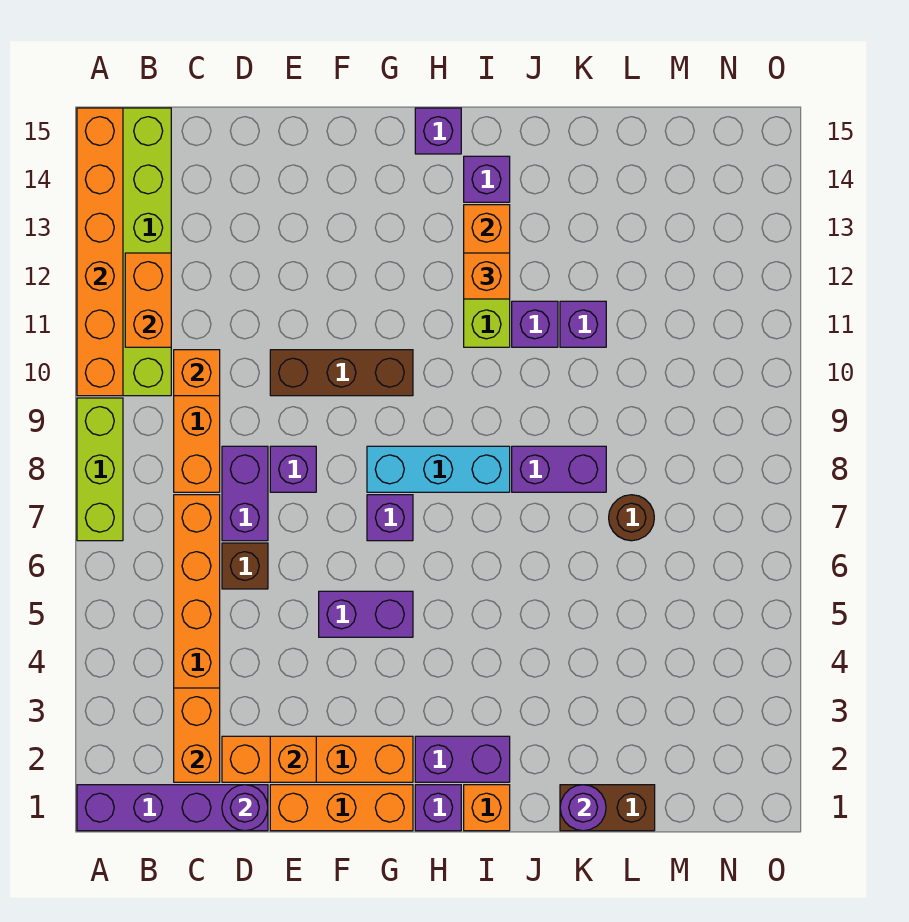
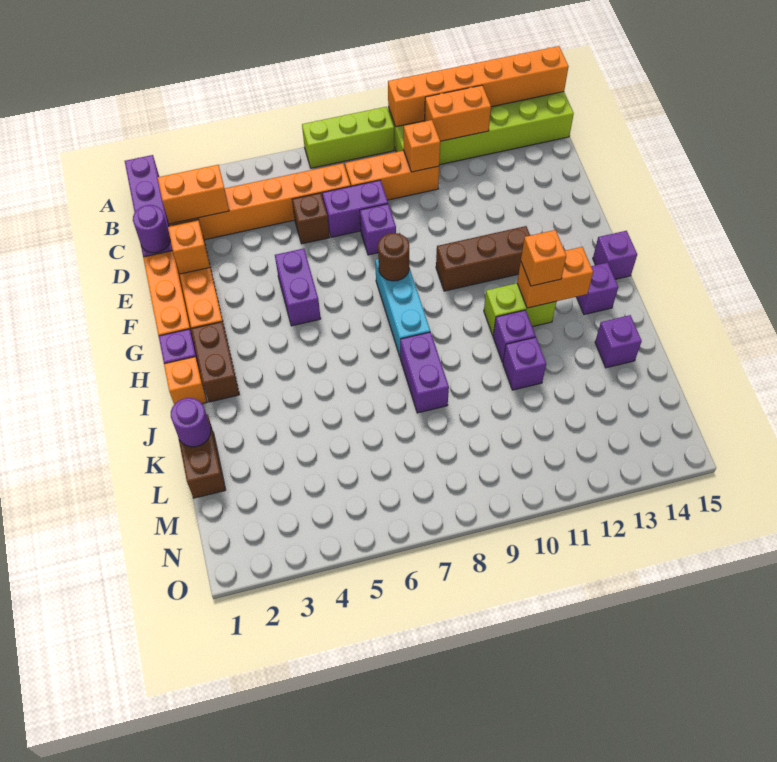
brown 1x3 brick [270,350,413,396] -> brown 1x3 brick turned to [436,226,530,291]
purple 1x1 brick [367,495,413,541] -> purple 1x1 brick moved to [595,315,642,368]
purple 1x2 brick [415,736,510,782] -> brown 1x2 brick [191,322,239,402]
brown 1x1 round brick [609,495,654,541] -> brown 1x1 round brick moved to [378,233,409,281]

